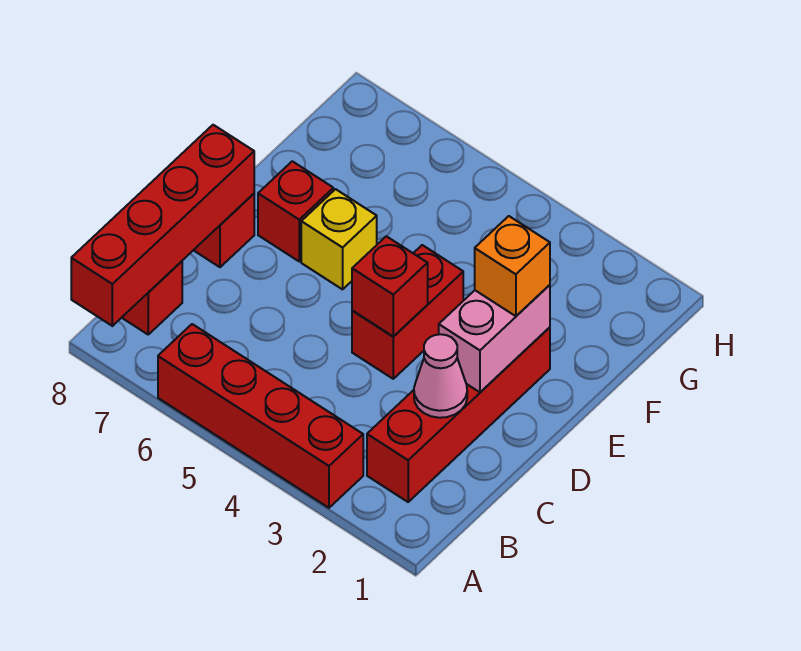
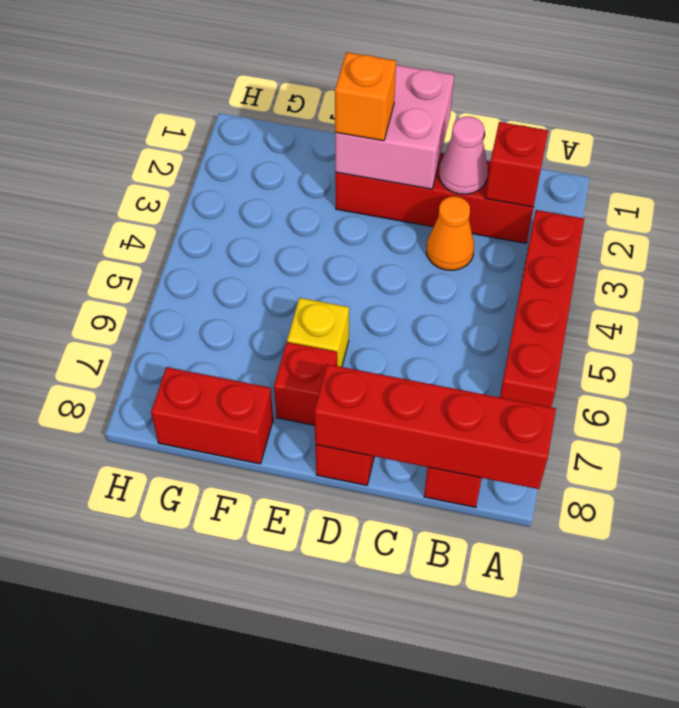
none -> orange 1x1 cone [426,196,474,270]
pink 1x2 brick [439,285,550,392] -> pink 2x2 brick [335,65,454,189]
red 1x2 brick [352,245,463,379] -> red 1x2 brick moved to [151,367,273,464]
red 1x1 brick [352,236,428,337] -> red 1x1 brick moved to [485,122,548,207]

